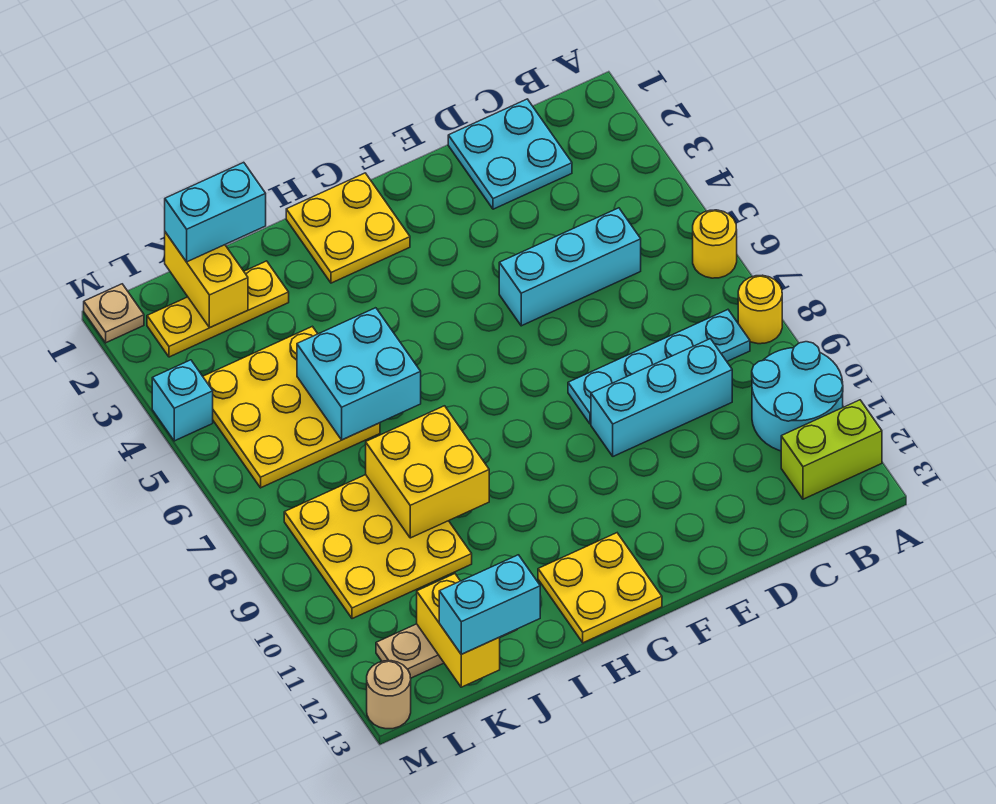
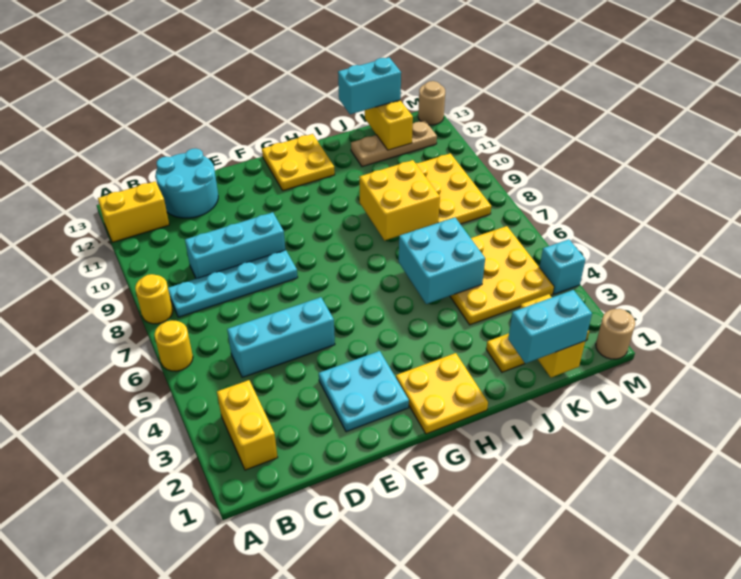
cyan 2x2 round brick [752,342,843,451] -> cyan 2x2 round brick moved to [156,148,218,218]
lime 1x2 brick [781,400,882,499] -> yellow 1x2 brick [98,181,169,242]
none -> yellow 1x2 brick [217,380,278,470]
cyan 2x2 plate [448,99,572,209] -> cyan 2x2 plate moved to [319,351,409,432]
tan 1x1 plate [84,284,144,343] -> tan 1x1 round brick [596,309,635,359]

